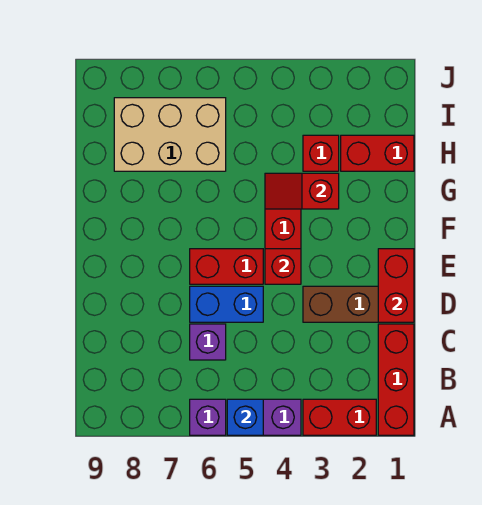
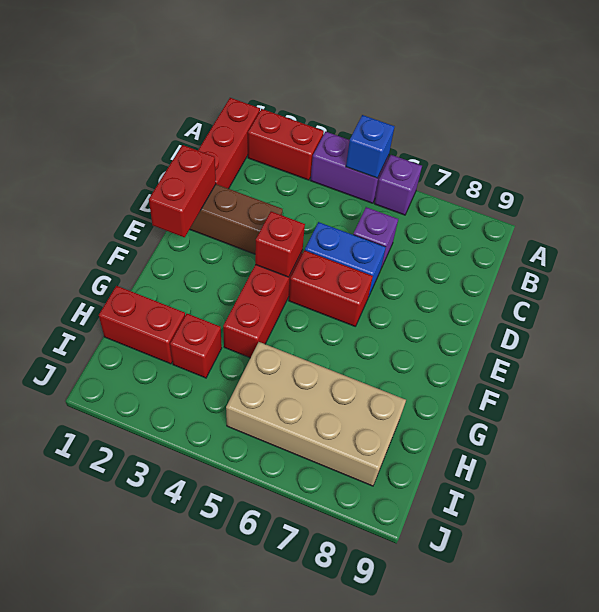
red 1x2 slope [265,173,339,209] -> none
tan 2x3 brick [114,98,226,171] -> tan 2x4 brick [226,342,406,486]

